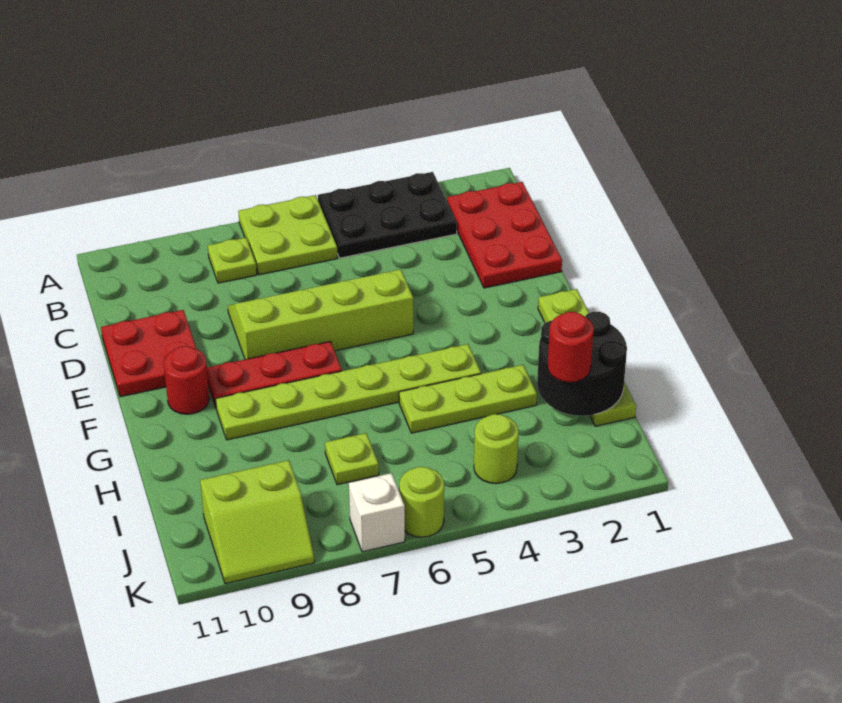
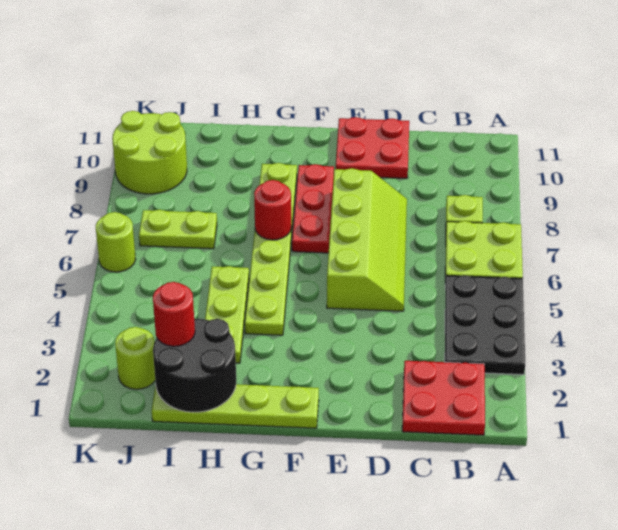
red 2x3 plate [447,182,562,288] -> red 2x2 plate [402,361,485,435]
red 1x1 round brick [164,346,210,414] -> red 1x1 round brick moved to [254,180,291,240]
lime 1x1 plate [325,433,379,485] -> lime 1x2 plate [139,210,217,249]
lime 1x1 round brick [474,414,519,484] -> lime 1x1 round brick moved to [115,327,155,389]
lime 2x2 slope [200,460,314,584] -> lime 2x2 round brick [112,111,187,194]
white 1x1 brick [349,473,405,552] -> none

